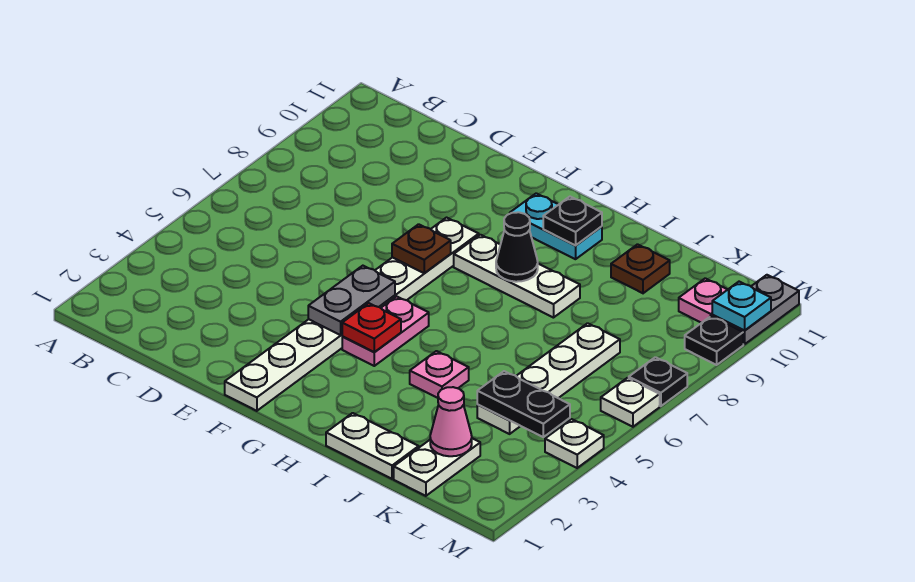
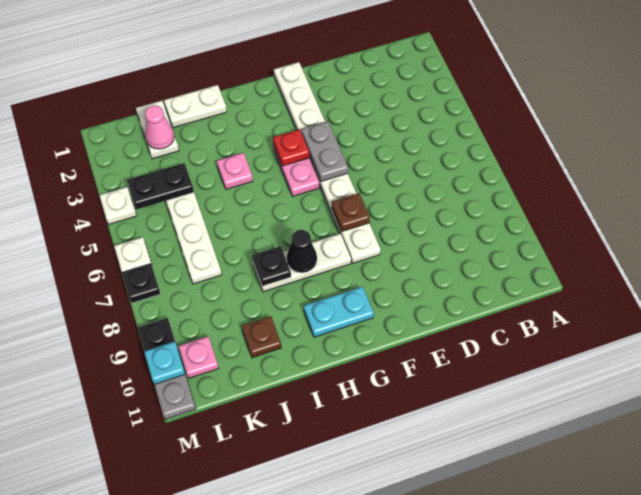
black 1x1 plate [543,197,602,246] -> black 1x1 plate moved to [252,246,291,286]

